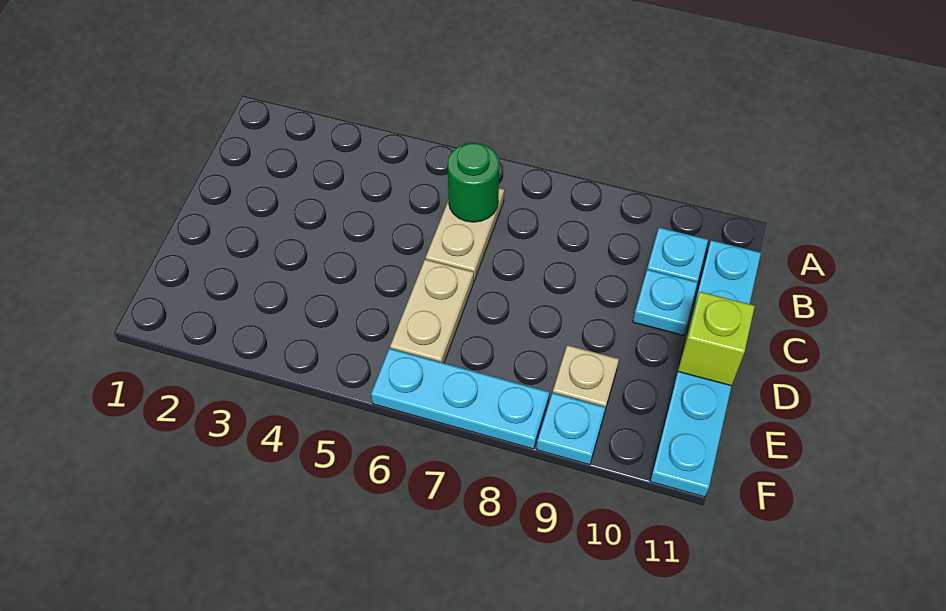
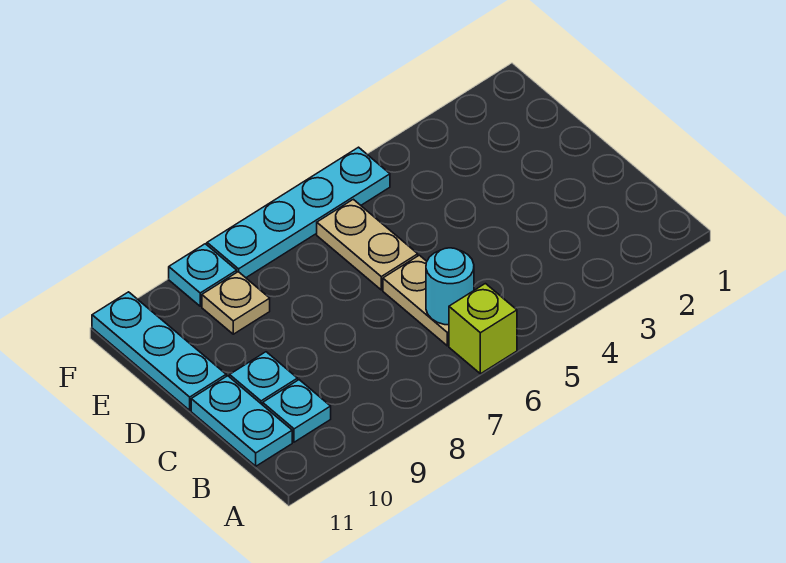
green 1x1 round brick [448,143,499,222] -> cyan 1x1 round brick [426,248,474,325]
lime 1x1 brick [678,292,755,386] -> lime 1x1 brick moved to [449,284,517,374]
cyan 1x3 plate [371,348,549,449] -> cyan 1x4 plate [207,147,390,278]

